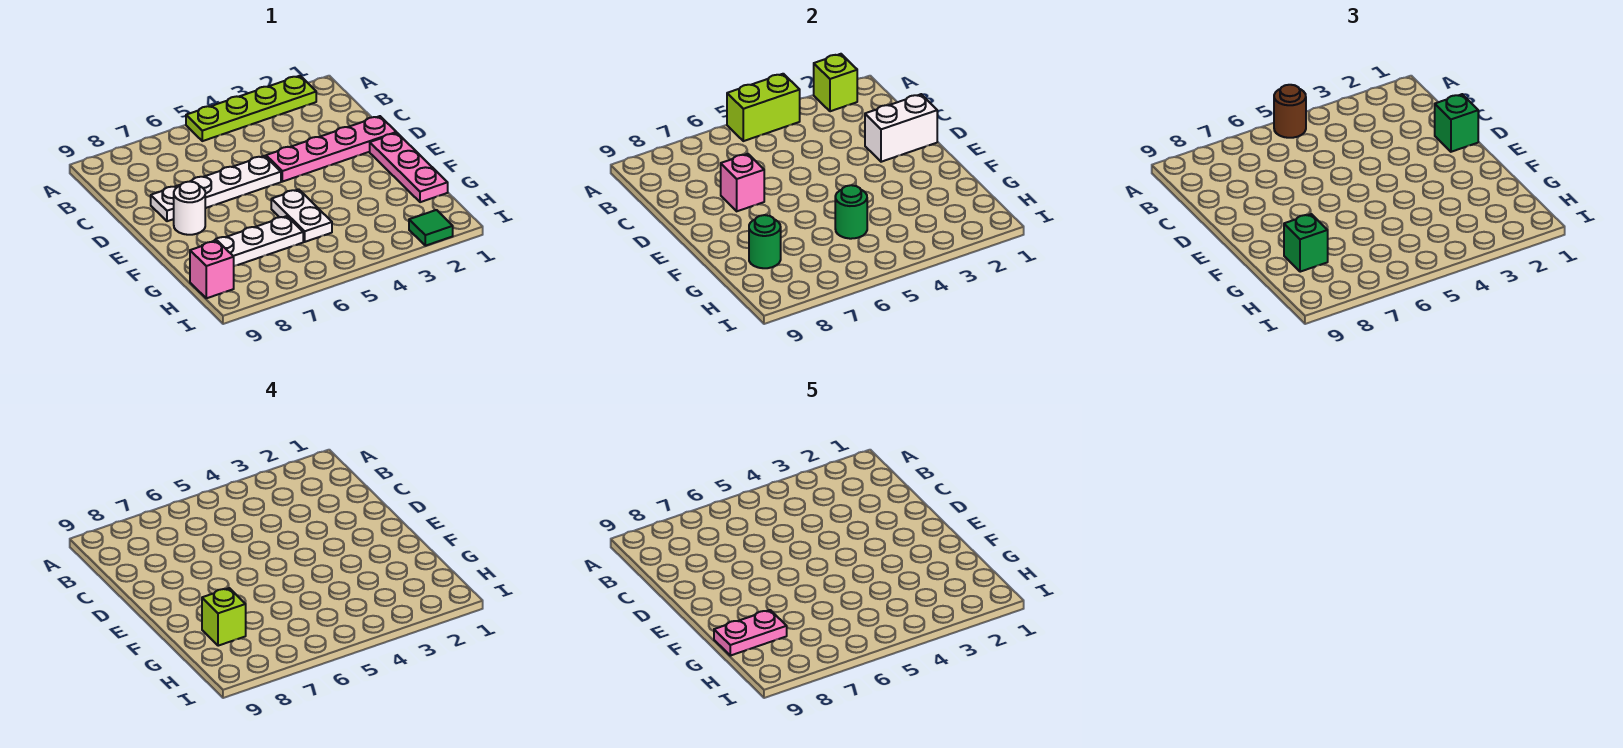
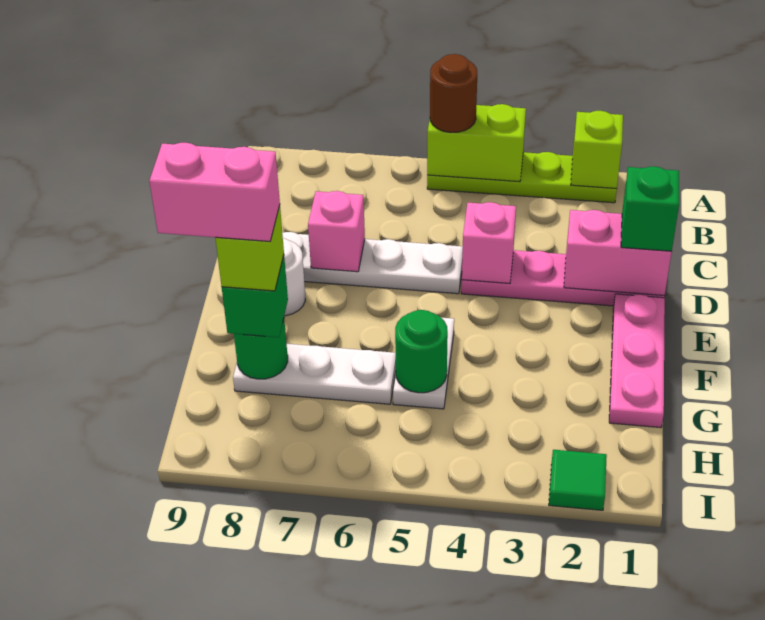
white 1x2 brick [865,94,937,162] -> pink 1x2 brick [564,210,672,296]
pink 1x2 plate [714,610,787,656] -> pink 1x2 brick [149,143,280,241]
pink 1x1 brick [190,241,234,298] -> pink 1x1 brick moved to [462,202,516,283]

